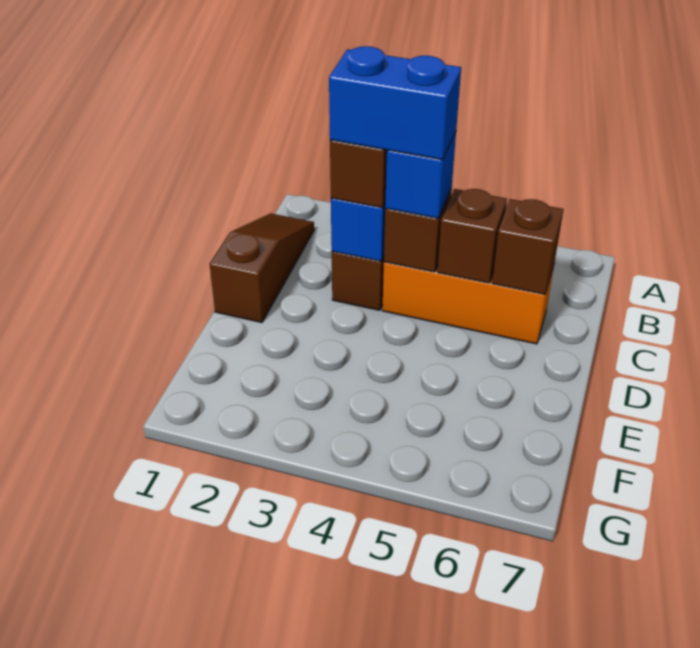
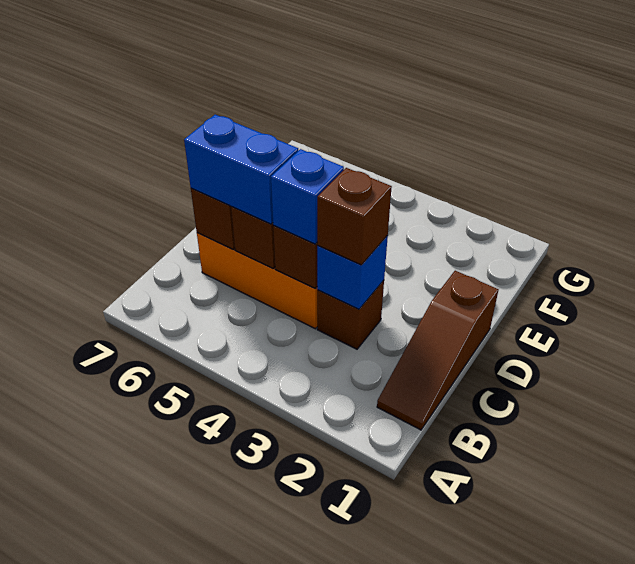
blue 1x2 brick [329,46,461,160] -> blue 1x2 brick moved to [184,115,298,224]

